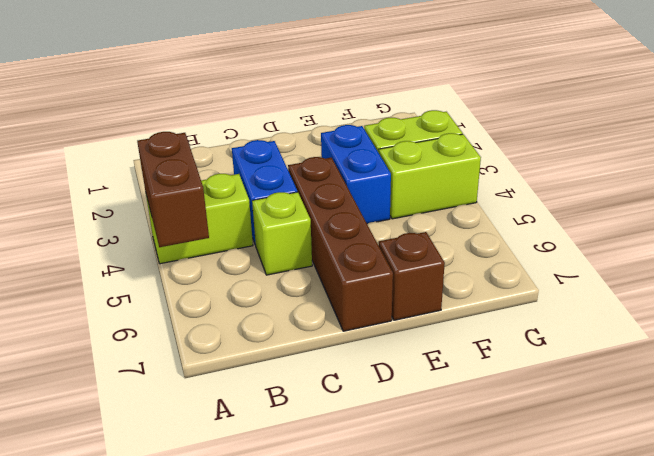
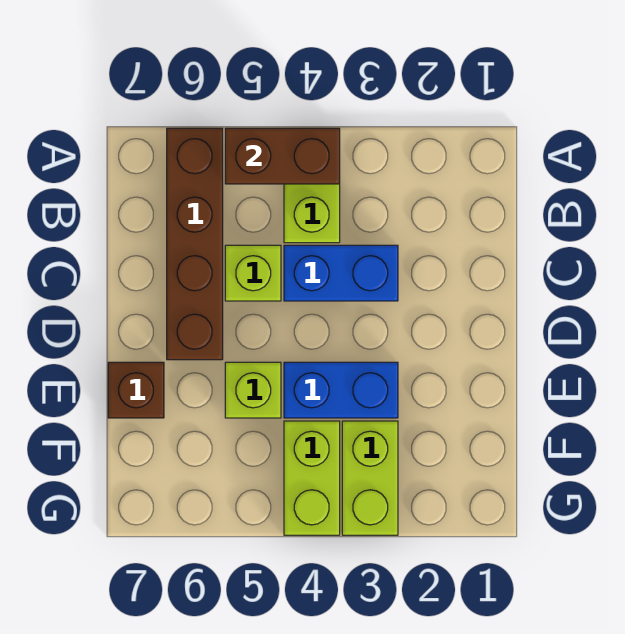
brown 1x4 brick [288,157,393,331] -> brown 1x4 brick turned to [167,128,223,360]
none -> lime 1x1 brick [225,362,281,418]

